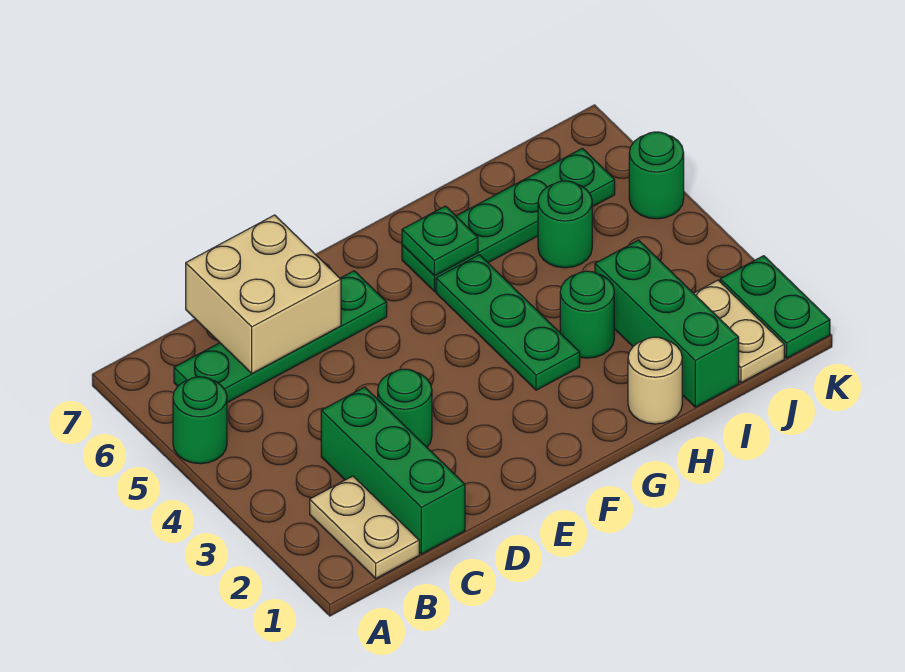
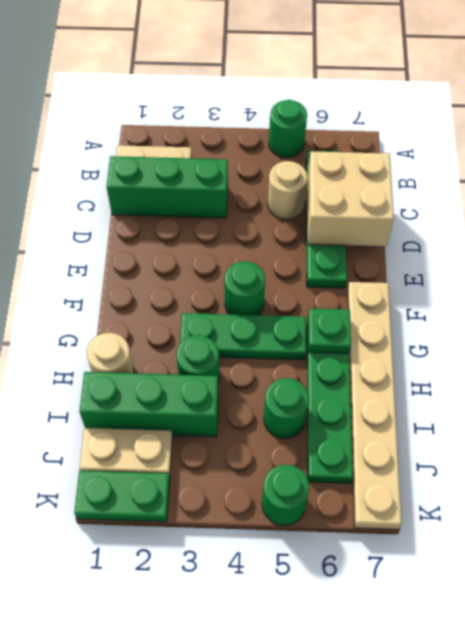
none -> tan 1x1 round brick [268,161,308,219]
green 1x1 round brick [378,369,432,447] -> green 1x1 round brick moved to [224,261,265,315]
none -> tan 1x6 plate [347,282,402,529]

